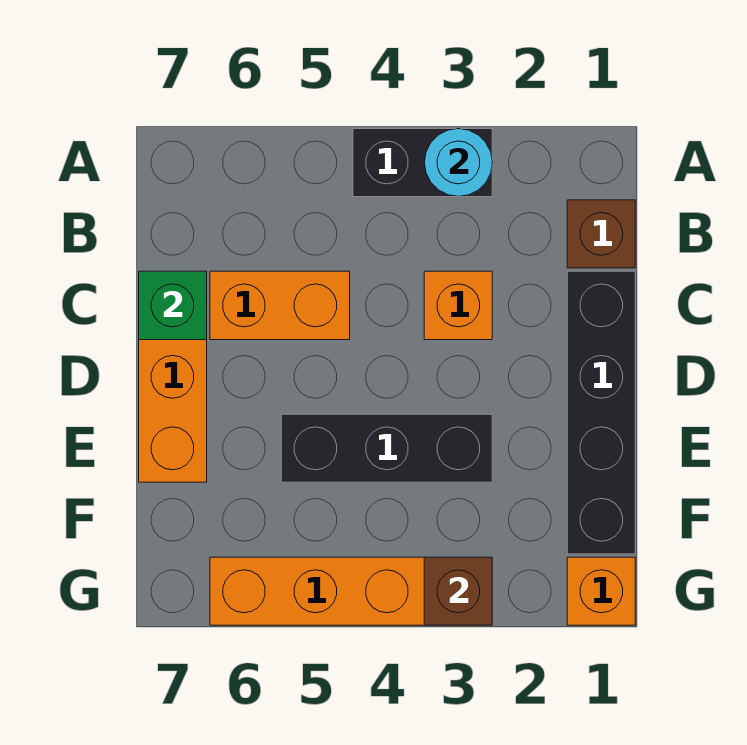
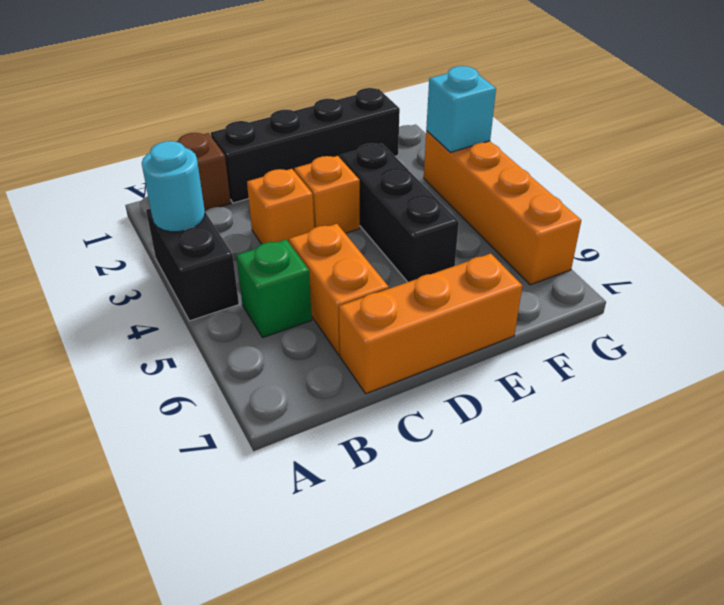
green 1x1 brick [139,271,207,340] -> green 1x1 brick moved to [236,239,312,337]
orange 1x1 brick [567,557,635,625] -> orange 1x1 brick moved to [294,156,360,233]
brown 1x1 brick [424,557,492,625] -> cyan 1x1 brick [426,66,496,152]

